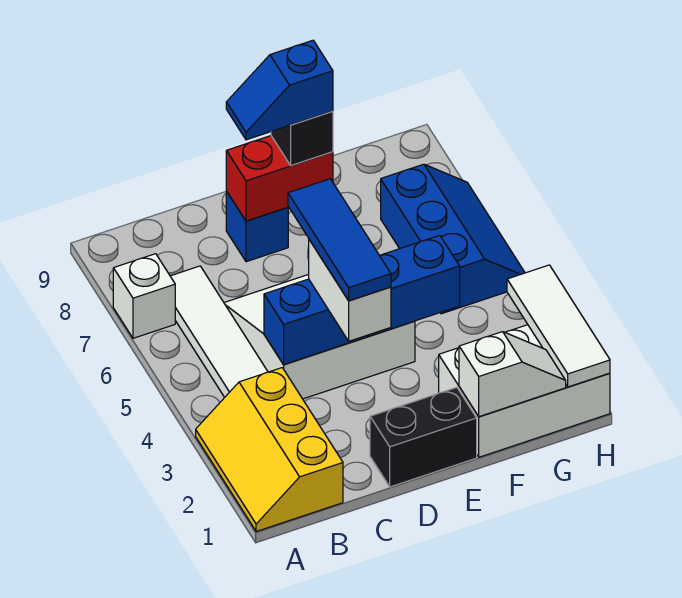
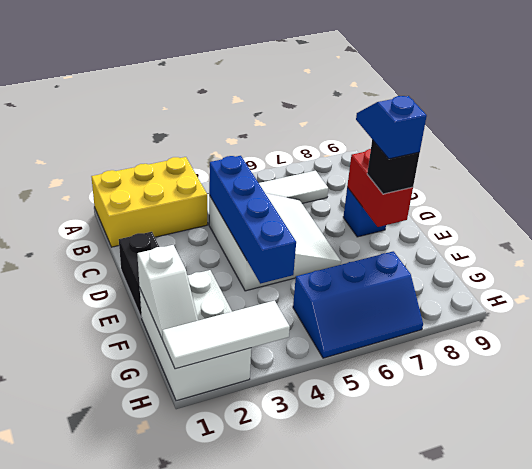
yellow 2x3 slope [196,368,343,532] -> yellow 2x3 brick [91,157,207,247]
white 1x1 brick [113,254,175,338] -> none
white 1x2 brick [309,240,391,341] -> none
blue 1x3 tile [288,179,391,301] -> none

